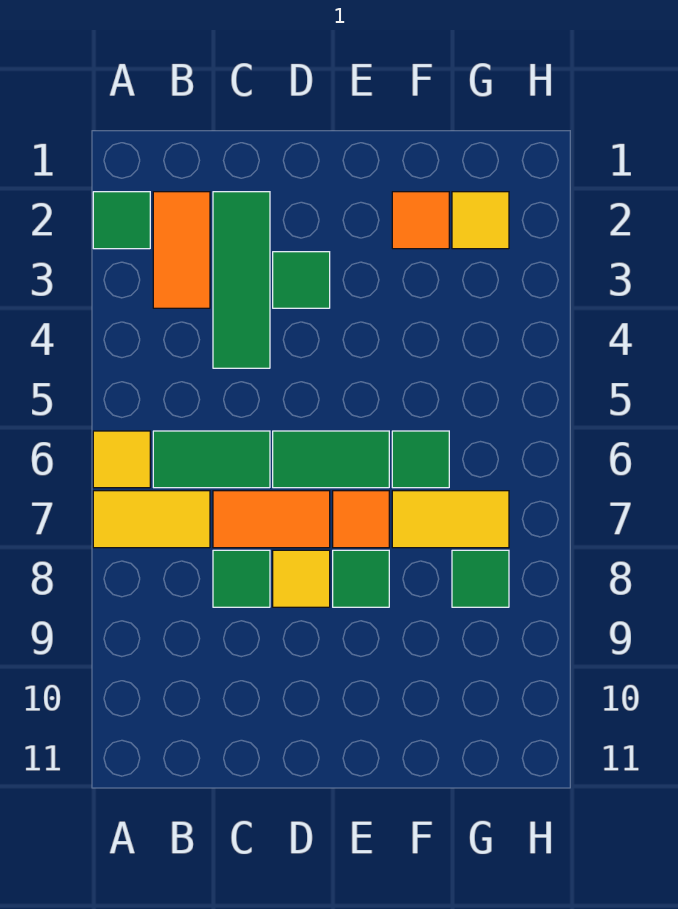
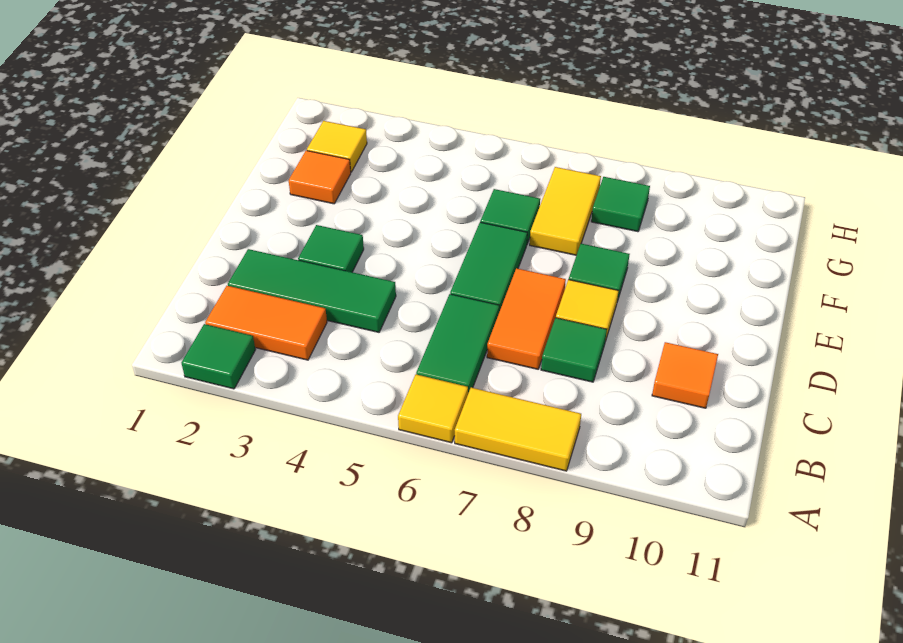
yellow 1x2 tile [93,491,210,548] -> yellow 1x2 tile turned to [455,388,581,471]
orange 1x1 tile [333,491,389,548] -> orange 1x1 tile moved to [652,342,718,408]

